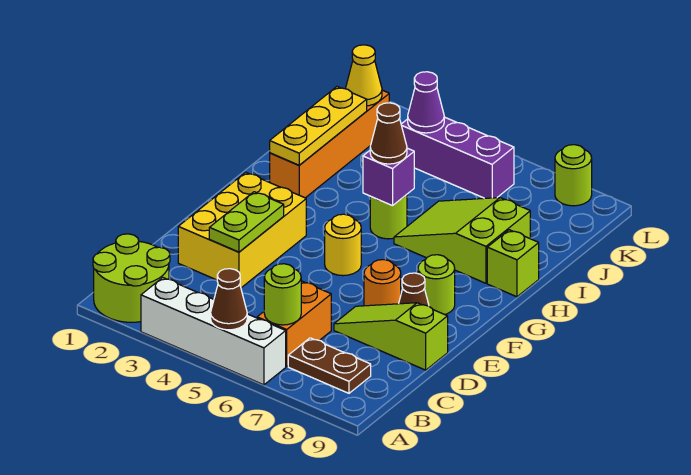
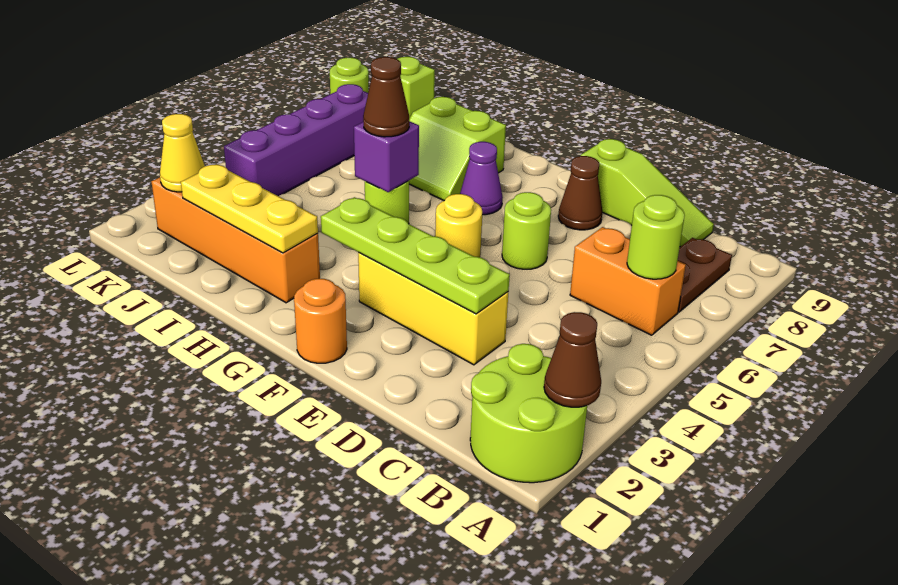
white 1x4 brick [141,278,286,385] -> none
brown 1x1 cone [211,269,247,330] -> brown 1x1 cone moved to [544,312,601,407]
yellow 2x3 brick [178,172,306,288] -> yellow 1x3 brick [358,252,508,365]
lime 1x2 plate [209,192,284,252] -> lime 1x4 plate [321,197,510,314]
lime 1x3 slope [334,303,448,370] -> lime 1x3 slope turned to [581,139,714,247]
orange 1x1 round brick [364,260,401,306] -> orange 1x1 round brick moved to [294,279,347,363]
lime 1x1 round brick [418,255,455,315] -> lime 1x1 round brick moved to [502,192,551,269]
lime 2x3 slope [394,198,530,283] -> lime 2x2 slope [409,97,506,201]
lime 1x1 brick [487,230,539,297] -> lime 1x1 brick moved to [398,57,435,118]
purple 1x3 brick [401,117,514,198] -> purple 1x4 brick [224,84,368,196]
purple 1x1 cone [408,72,444,133] -> purple 1x1 cone moved to [460,142,503,215]

